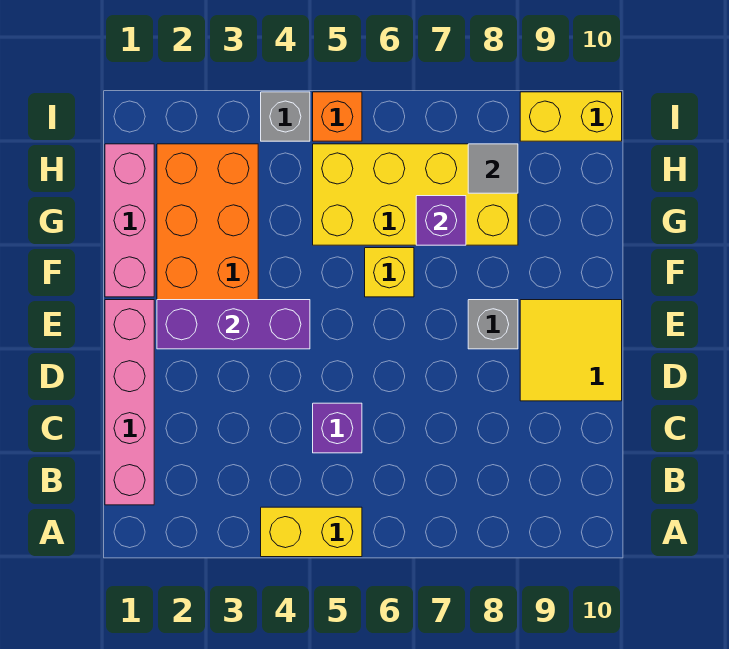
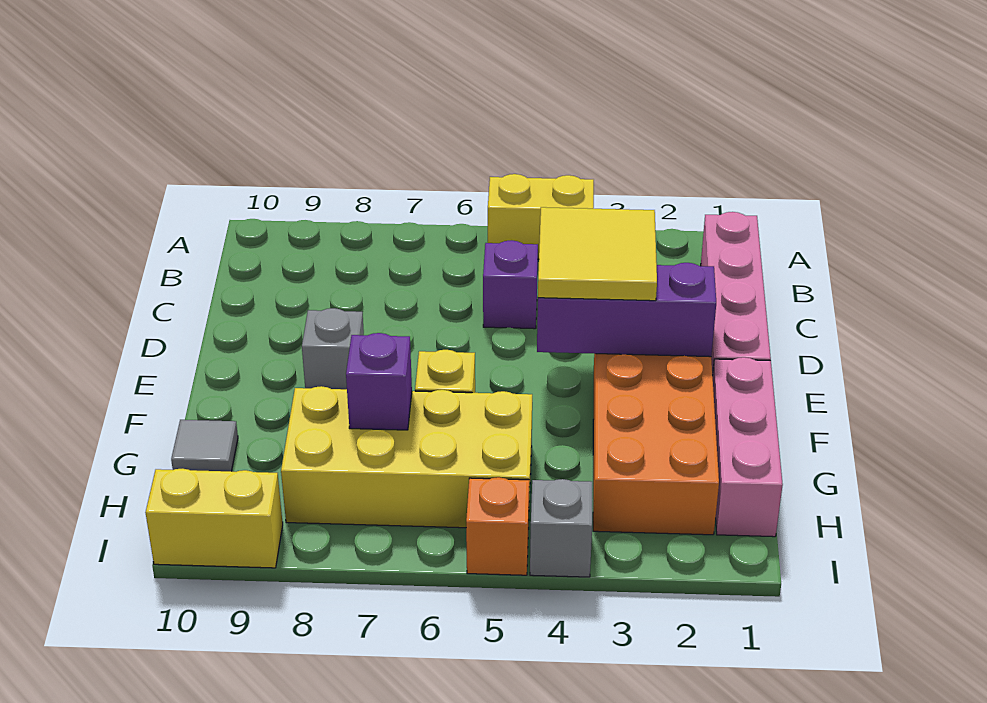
yellow 2x2 tile [520,300,622,401] -> yellow 2x2 tile moved to [538,207,657,301]
grey 1x1 tile [468,144,518,193] -> grey 1x1 tile moved to [171,420,238,471]

